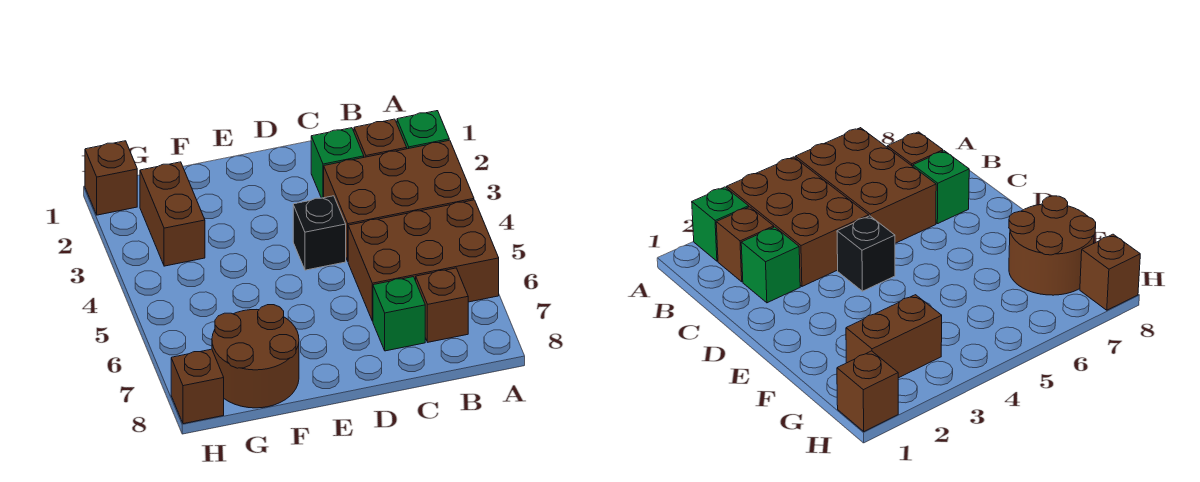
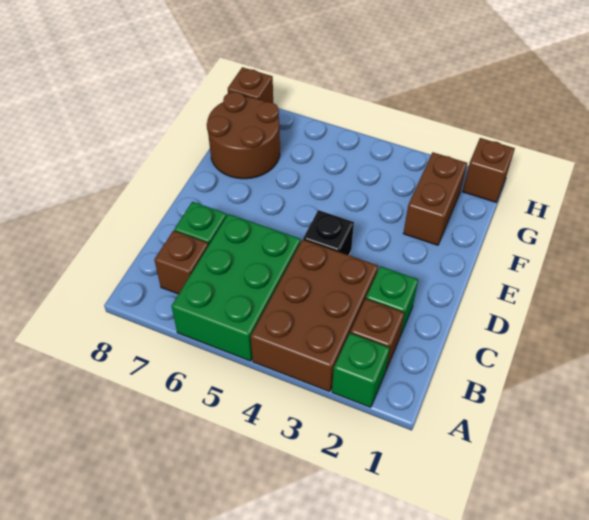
brown 2x3 brick [348,200,499,321] -> green 2x3 brick [171,214,301,361]
brown 1x2 brick [140,162,205,266] -> brown 1x2 brick turned to [403,152,467,245]

